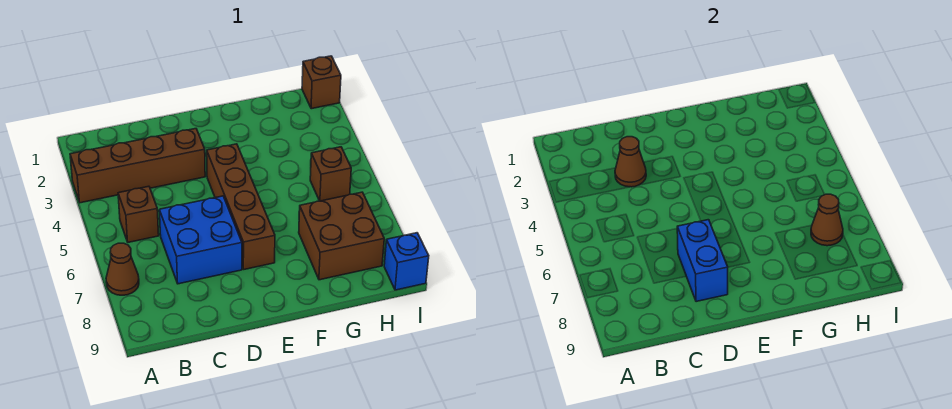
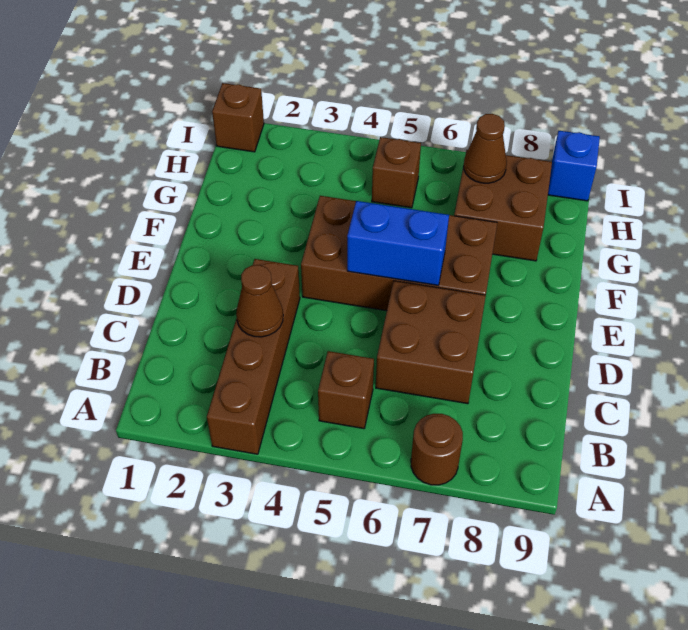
brown 1x1 cone [106,243,139,295] -> brown 1x1 round brick [411,414,463,485]
blue 2x2 brick [159,196,242,284] -> brown 2x2 brick [376,281,486,404]
blue 1x2 brick [677,220,728,302] -> blue 1x2 brick moved to [347,201,449,286]
brown 1x4 brick [207,144,275,269] -> brown 2x4 brick [301,196,497,311]

